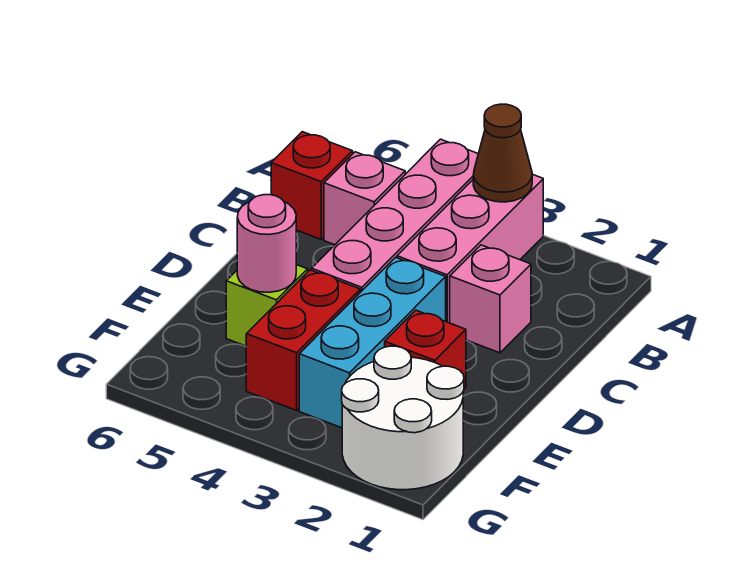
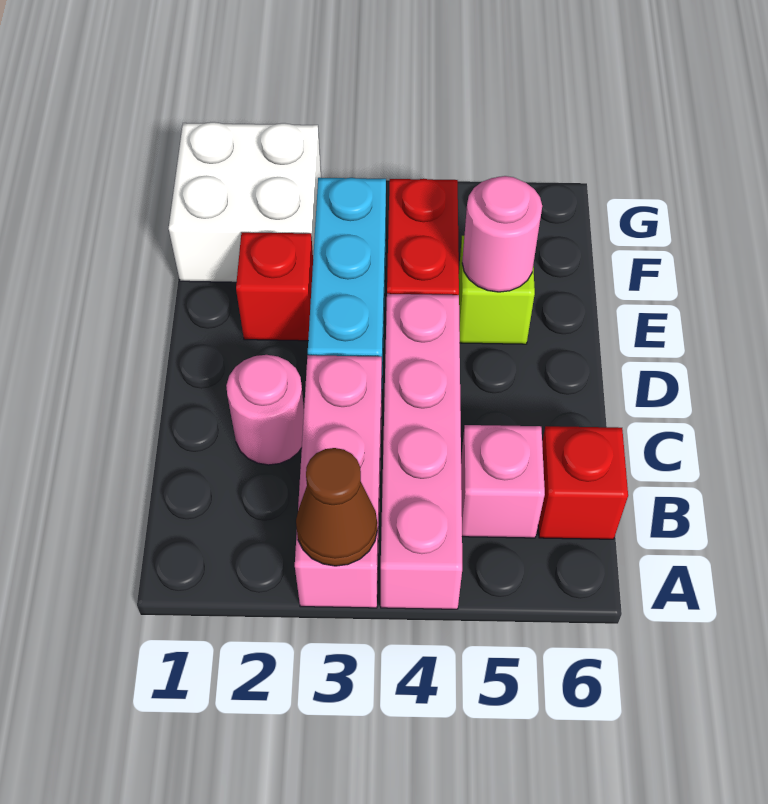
pink 1x1 brick [450,245,531,353] -> pink 1x1 round brick [226,355,304,465]
white 2x2 round brick [342,346,464,490] -> white 2x2 brick [169,122,321,282]

